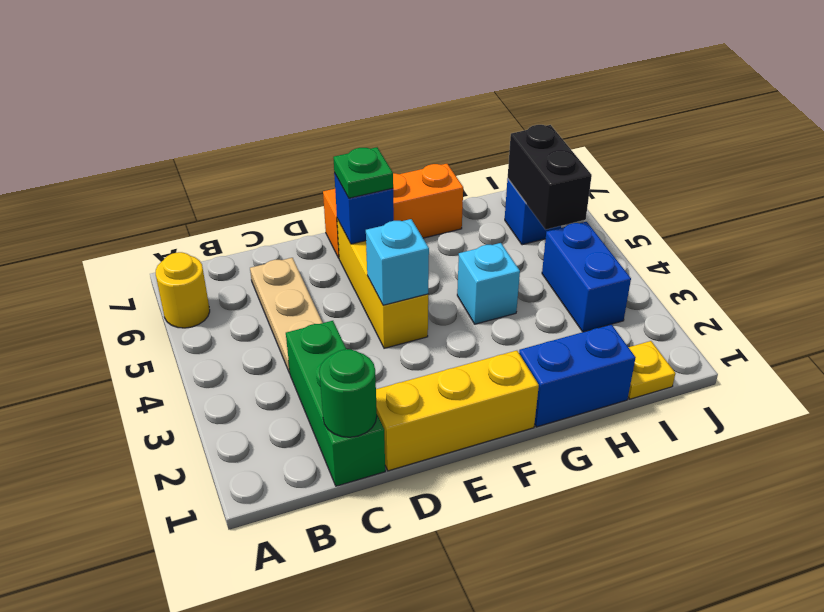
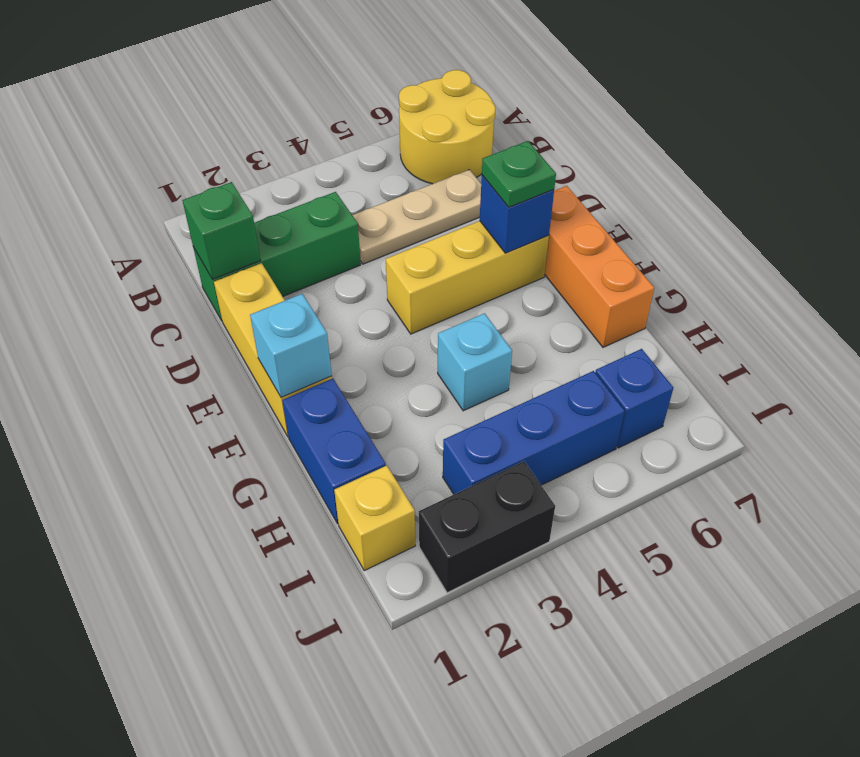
yellow 1x1 round brick [156,252,210,328] -> yellow 2x2 round brick [399,70,495,184]
green 1x1 round brick [319,349,377,437] -> green 1x1 brick [182,182,261,279]
cyan 1x1 brick [366,219,429,305] -> cyan 1x1 brick moved to [250,294,332,397]
yellow 1x1 plate [628,341,675,399] -> yellow 1x1 brick [334,466,415,571]
blue 1x2 brick [542,222,631,332] -> blue 1x3 brick [443,371,625,494]
black 1x2 brick [508,125,592,230] -> black 1x2 brick moved to [419,461,555,593]

